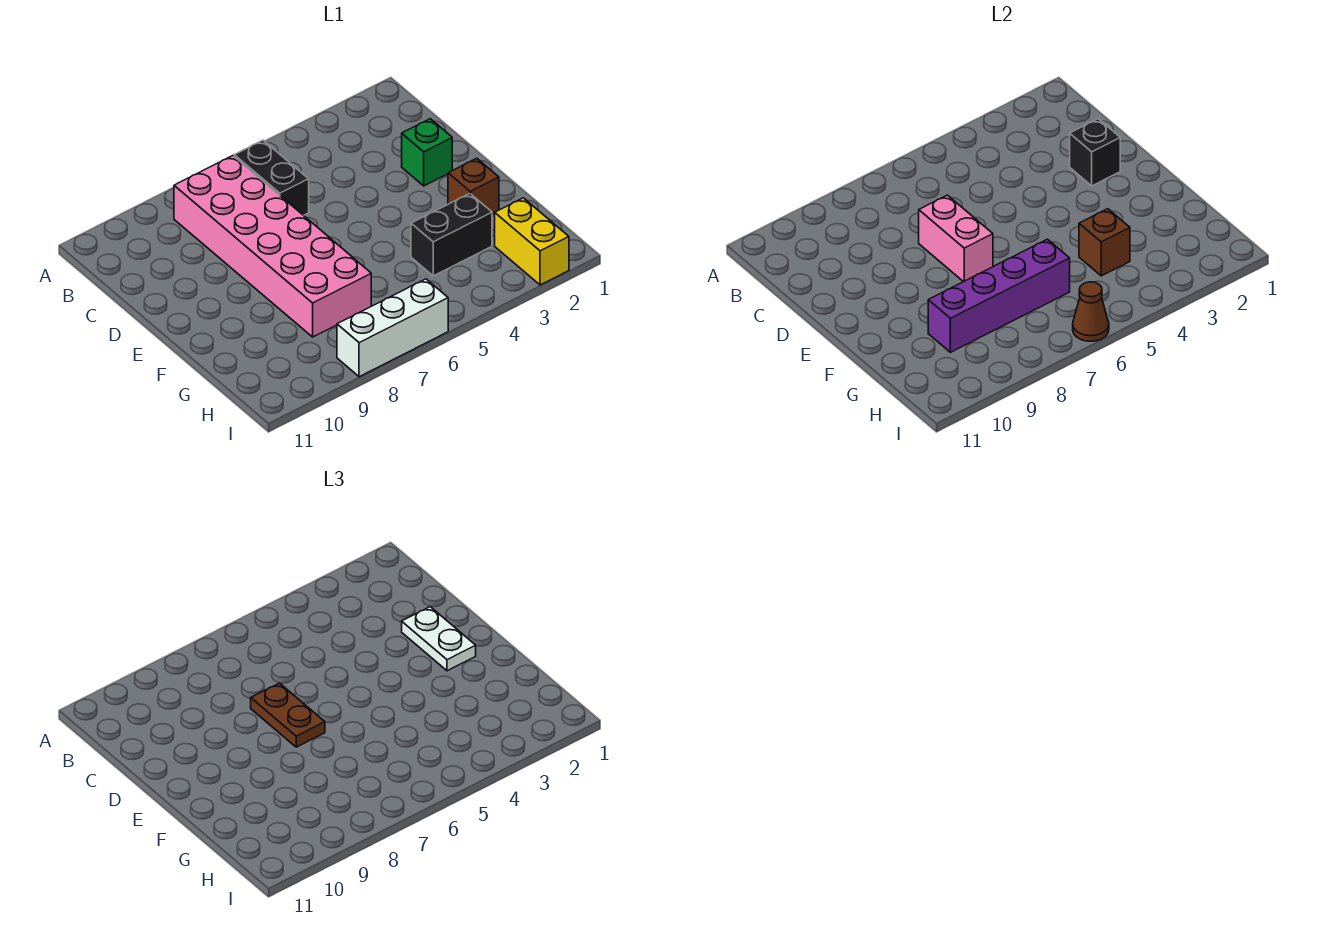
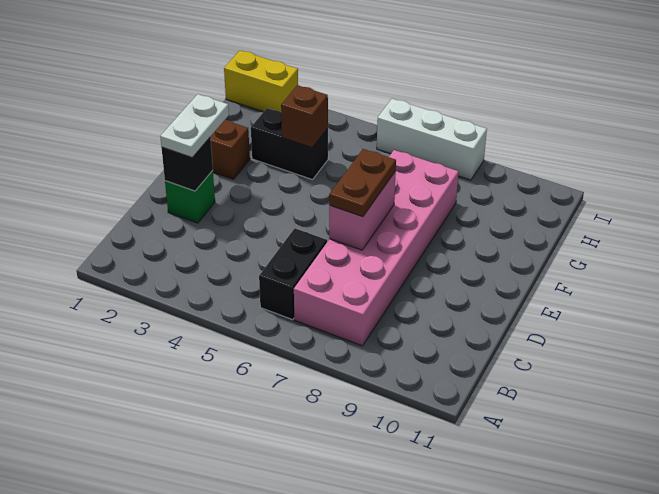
purple 1x4 brick [928,239,1070,352] -> none
yellow 1x2 brick [495,198,569,285] -> yellow 1x2 brick turned to [224,50,298,112]
brown 1x1 cone [1073,282,1109,341] -> none

